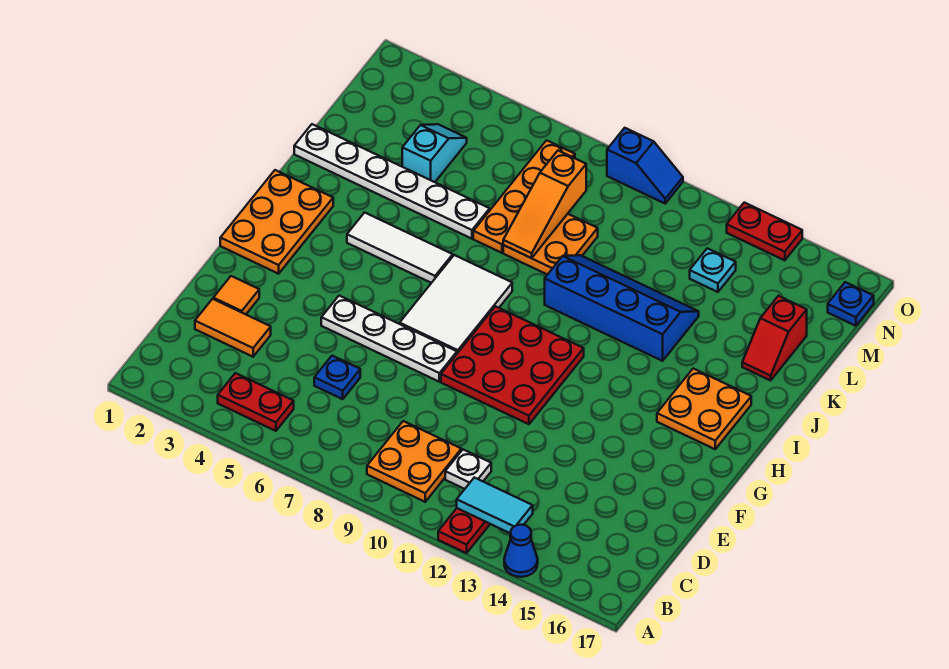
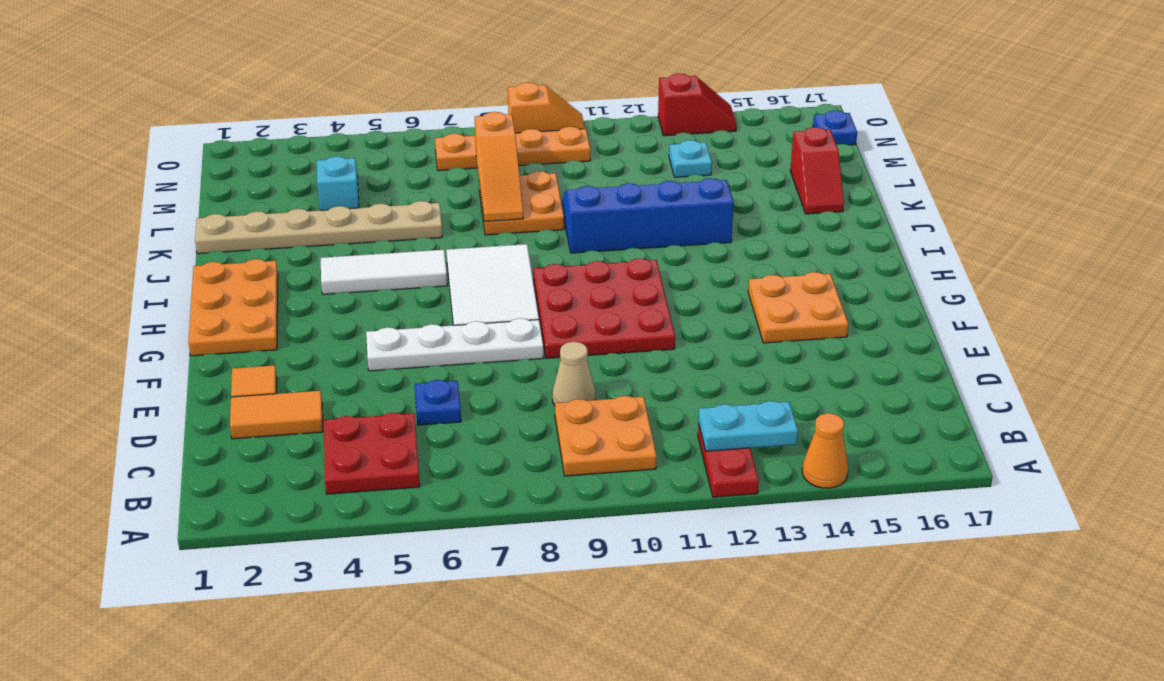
blue 1x1 cone [504,525,538,577] -> orange 1x1 cone [802,413,848,488]
red 1x2 plate [218,373,294,431] -> red 2x2 plate [324,413,420,494]
cyan 1x2 tile [457,478,533,533] -> cyan 1x2 plate [699,401,798,451]
white 1x1 plate [445,450,491,489] -> none
none -> tan 1x1 cone [553,342,595,406]
orange 2x2 plate [657,369,751,449] -> orange 2x2 plate moved to [748,272,848,343]
white 1x6 plate [294,124,490,239] -> tan 1x6 plate [195,201,442,254]
orange 1x4 plate [473,140,575,253] -> orange 1x4 plate turned to [435,127,590,171]
blue 1x2 slope [607,128,683,203] -> orange 1x2 slope [508,82,585,133]
red 1x2 plate [727,203,802,260] -> red 1x2 slope [658,73,737,136]

